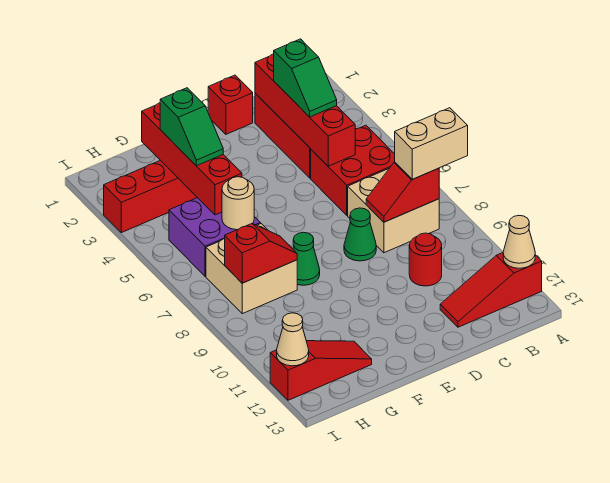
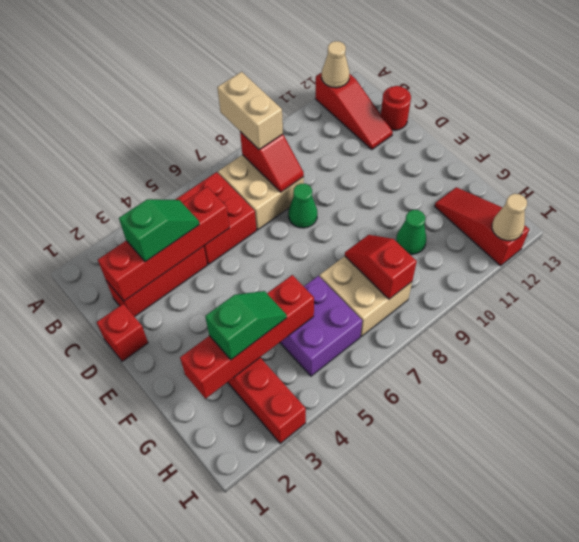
red 1x1 round brick [409,233,442,286] -> red 1x1 round brick moved to [381,86,411,130]
green 1x1 cone [293,232,320,285] -> green 1x1 cone moved to [396,210,426,254]
tan 1x1 round brick [222,177,254,230] -> none

